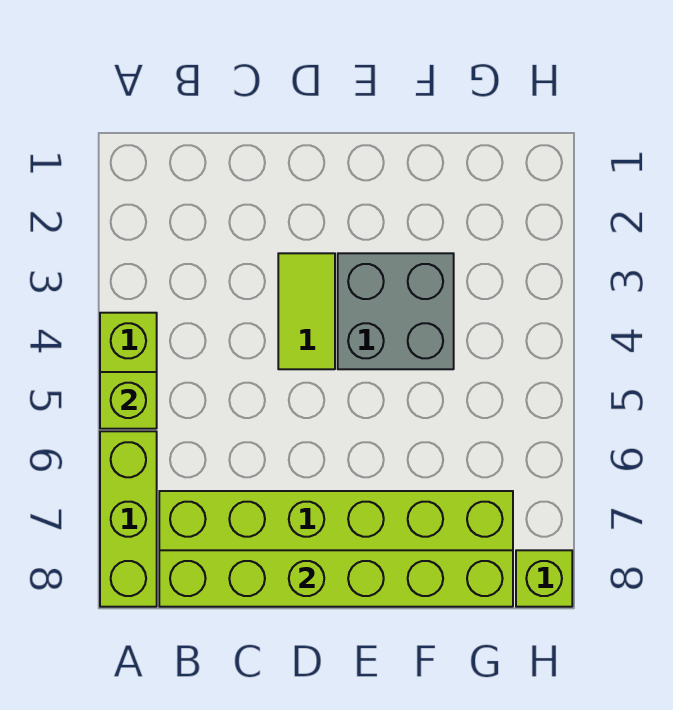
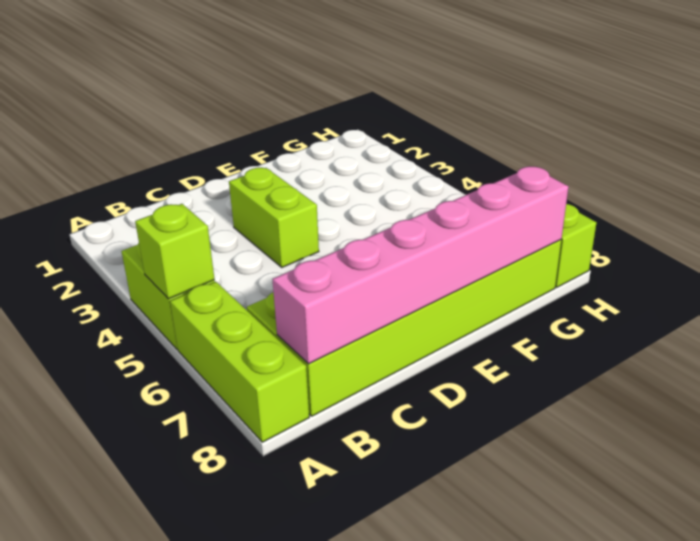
lime 1x6 brick [159,550,513,607] -> pink 1x6 brick [272,166,568,364]
lime 1x2 tile [278,253,335,369] -> lime 1x2 brick [229,168,319,267]
grey 2x2 brick [338,253,454,369] -> none

